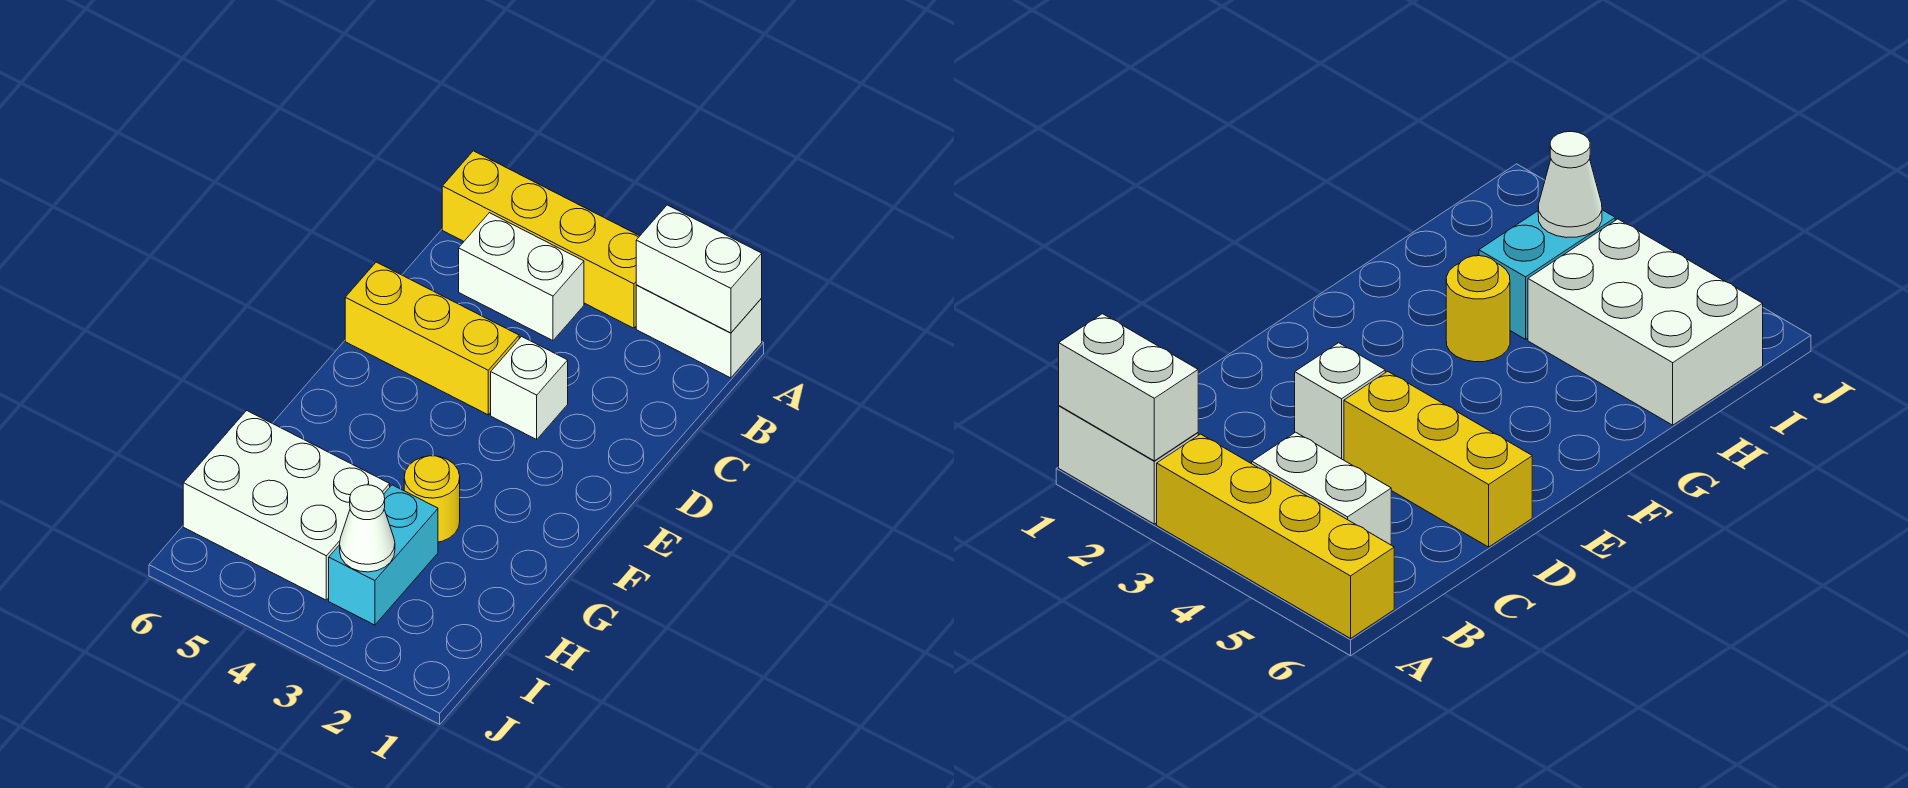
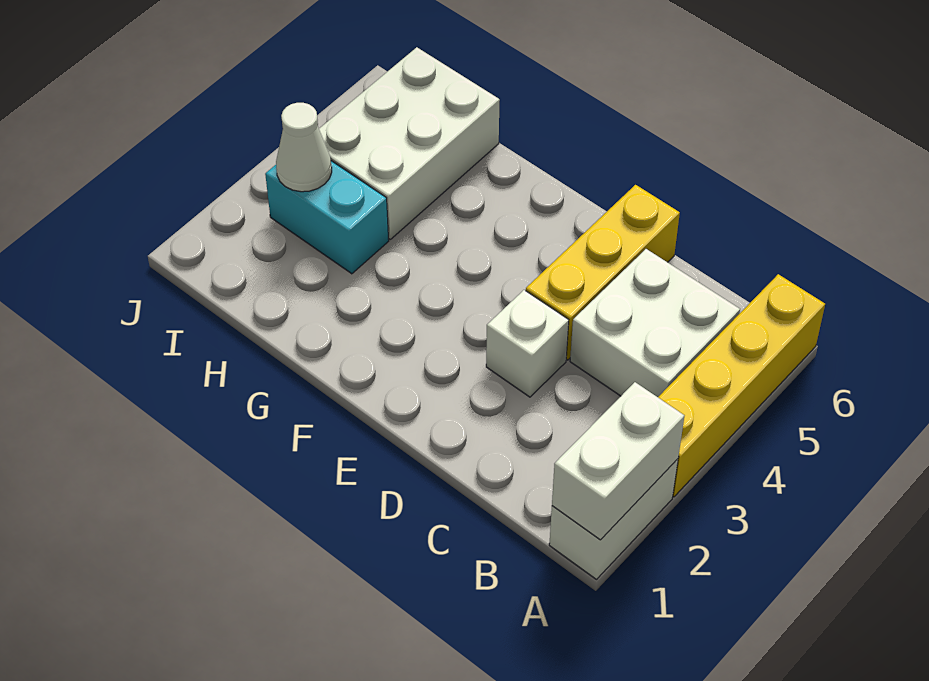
white 1x2 brick [459,213,584,341] -> white 2x2 brick [570,249,740,397]
yellow 1x1 round brick [404,456,460,542] -> none

